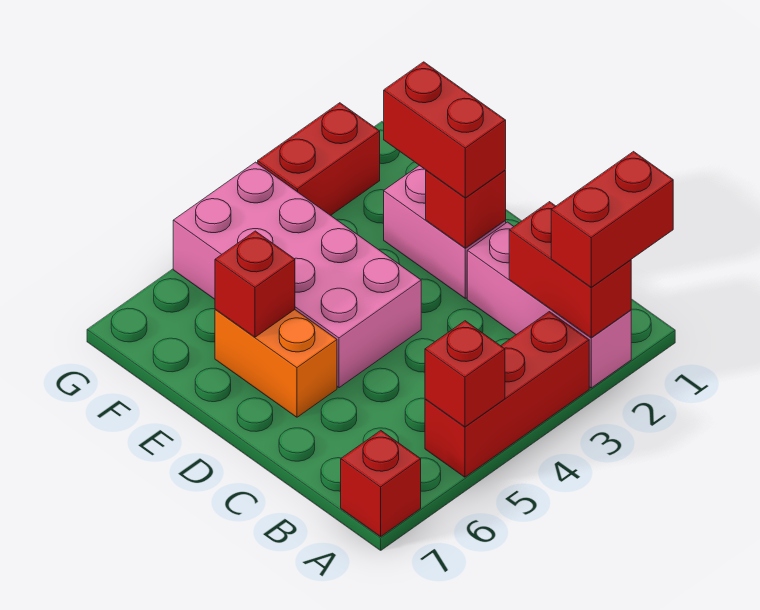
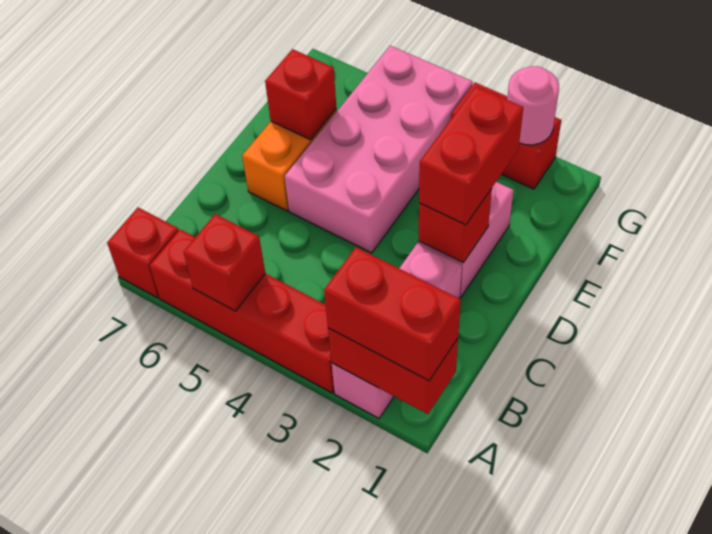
red 1x2 brick [509,202,631,338] -> red 1x2 brick turned to [328,328,458,414]
red 1x3 brick [425,312,589,477] -> red 1x4 brick [150,229,334,393]
none -> pink 1x1 round brick [507,66,559,145]

